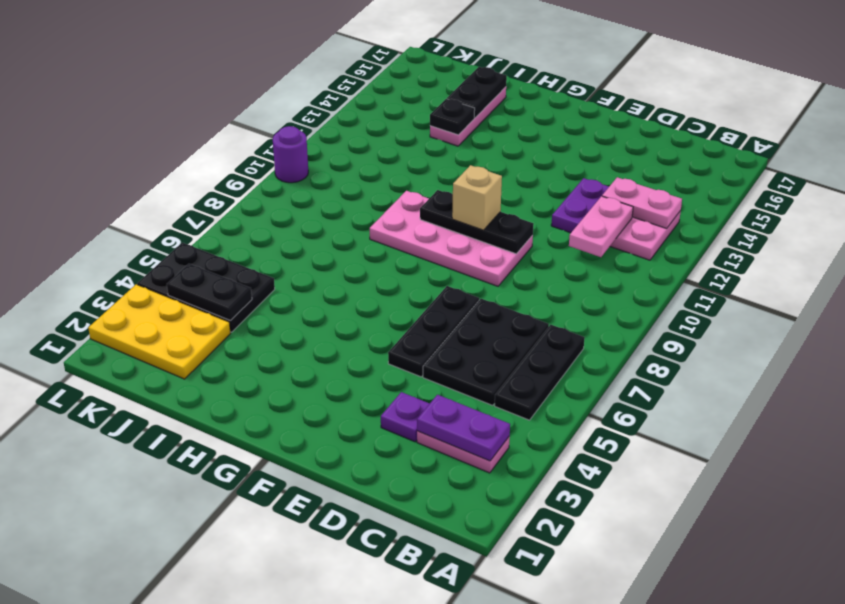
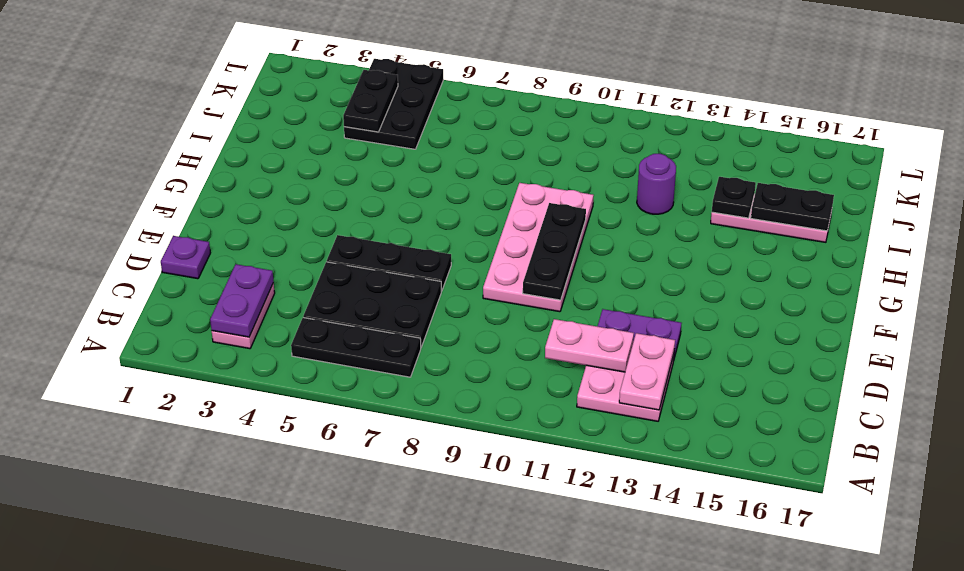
purple 1x1 plate [381,392,430,442] -> purple 1x1 plate moved to [161,236,210,279]
tan 1x1 brick [452,165,502,230] -> none
yellow 2x3 plate [88,284,231,379] -> none
purple 1x1 round brick [273,126,308,183] -> purple 1x1 round brick moved to [637,154,676,214]

